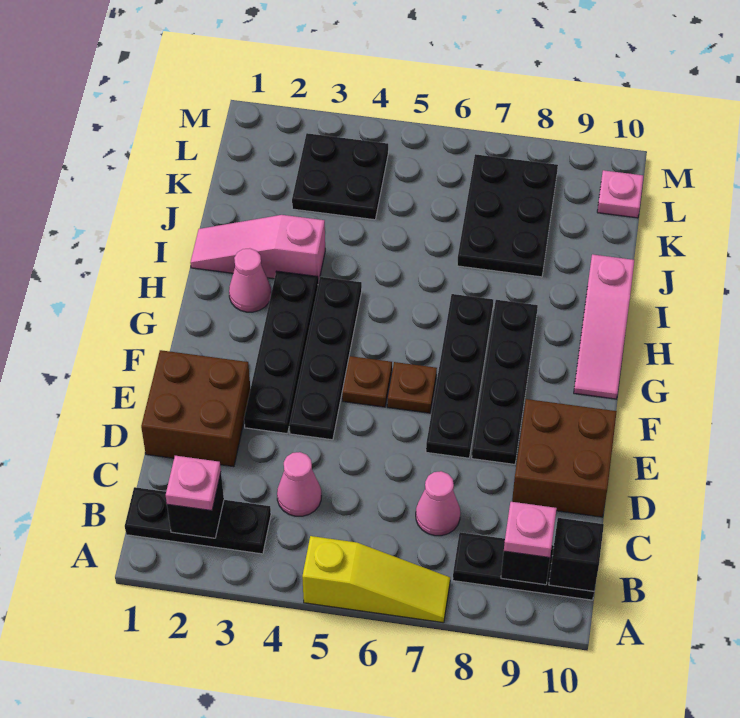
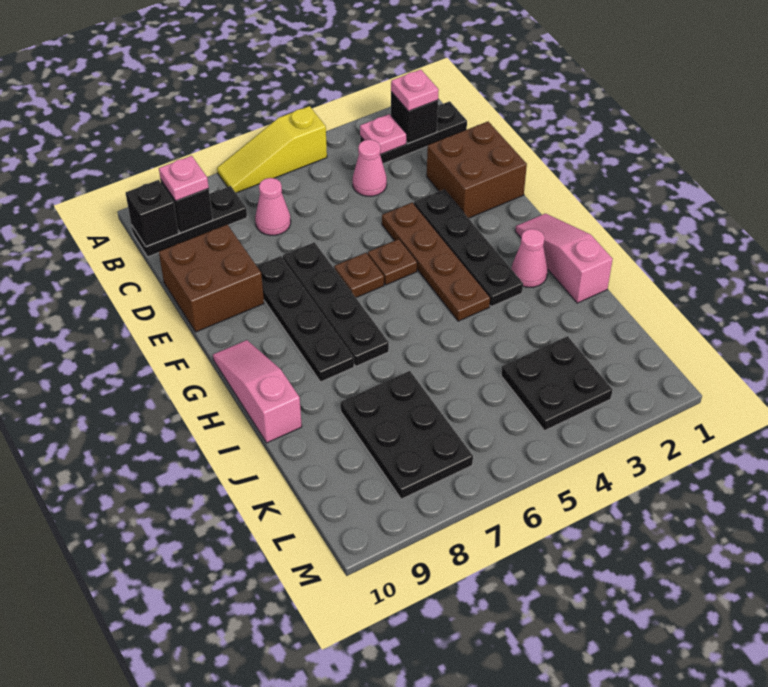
black 1x4 plate [289,277,362,440] -> brown 1x4 plate [382,202,490,321]
pink 1x3 slope [190,215,325,283] -> pink 1x3 slope turned to [515,213,613,303]
pink 1x1 plate [597,170,643,218] -> pink 1x1 plate moved to [360,114,407,155]

